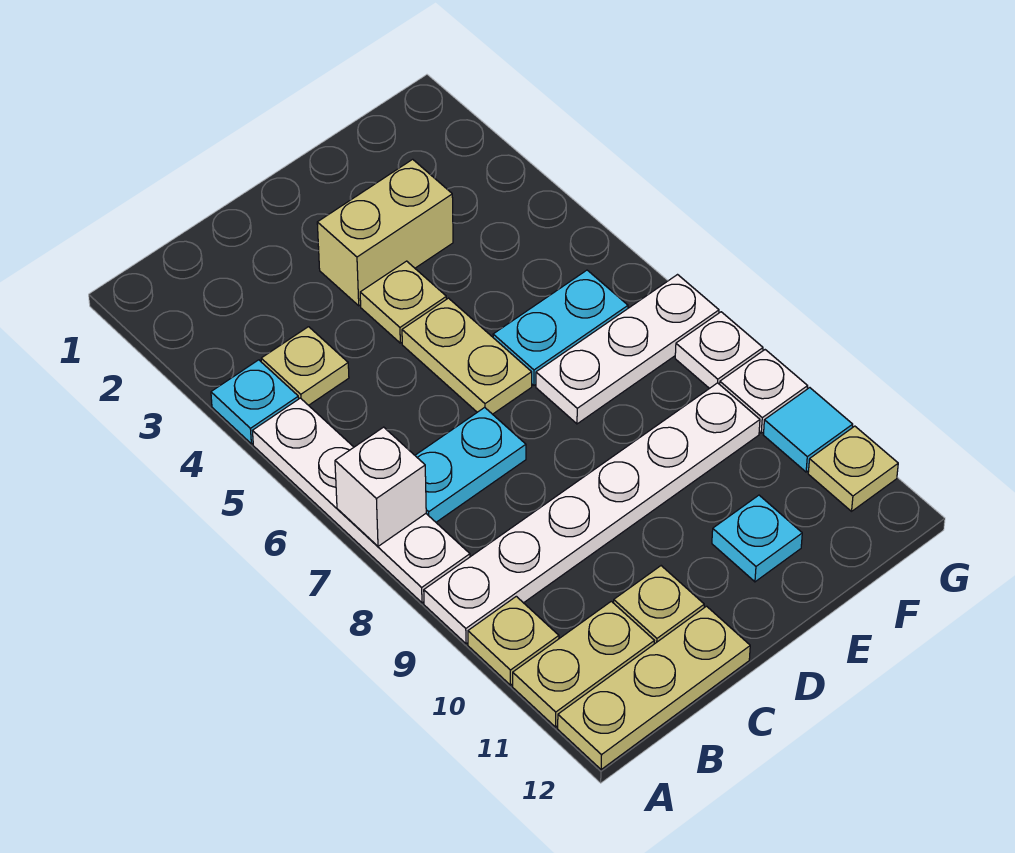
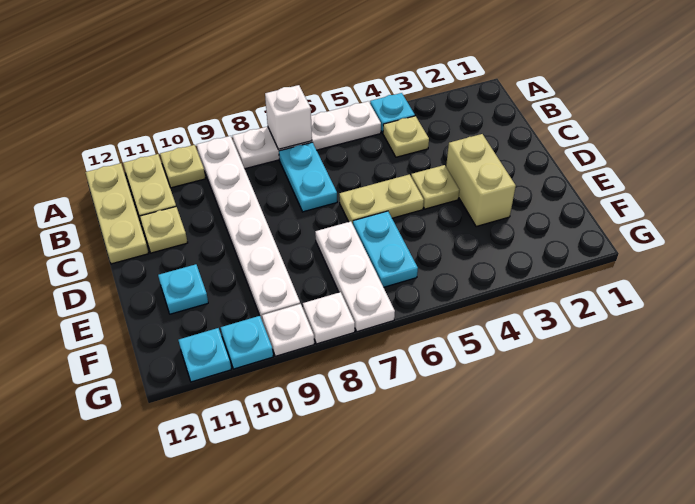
cyan 1x1 tile [763,388,853,472] -> cyan 1x1 plate [221,316,273,369]
tan 1x1 plate [808,426,898,511] -> cyan 1x1 plate [178,328,231,382]

